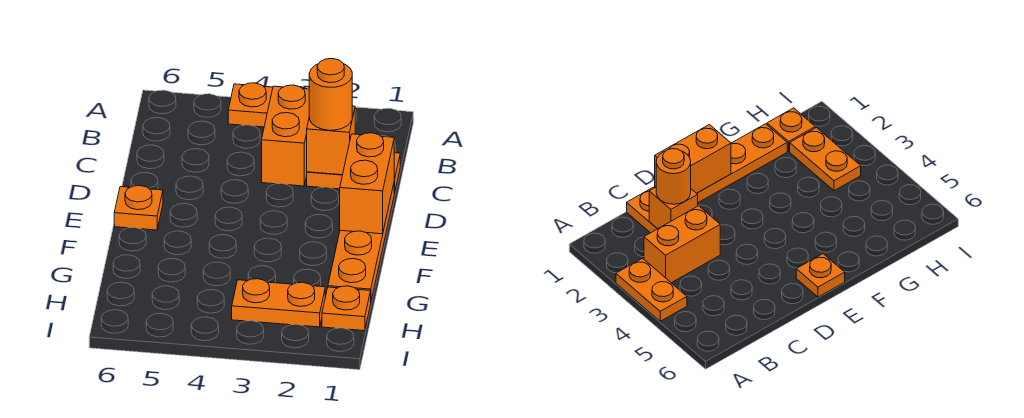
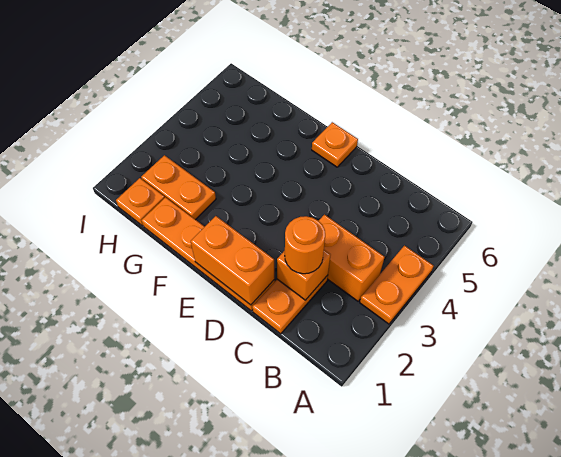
orange 1x2 plate [232,279,325,327] -> orange 1x2 plate turned to [141,155,216,220]

